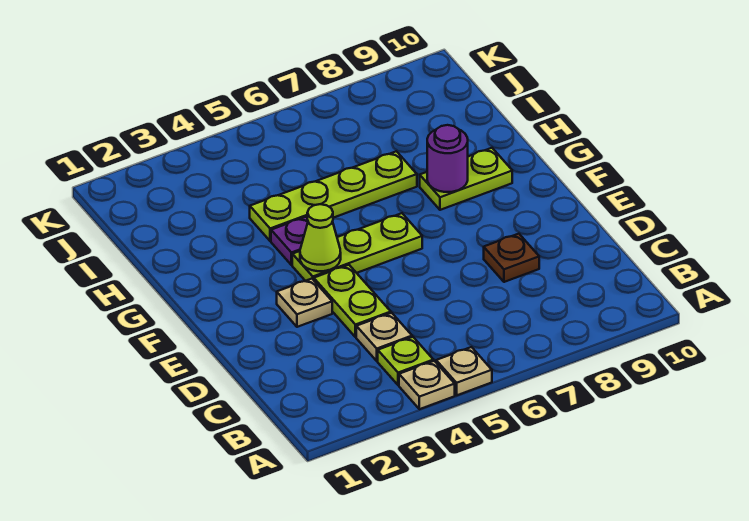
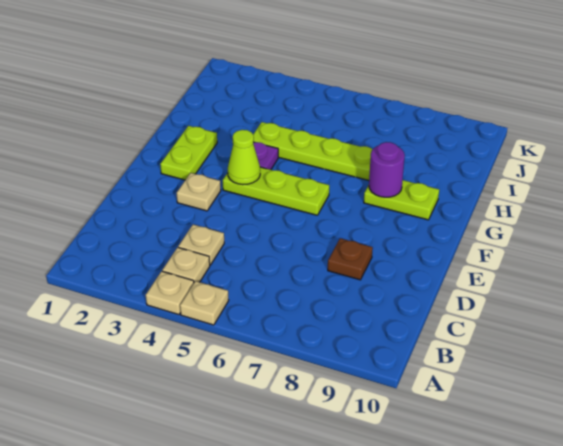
lime 1x1 plate [378,337,433,385] -> tan 1x1 plate [162,247,210,282]
lime 1x2 plate [314,265,391,337] -> lime 1x2 plate moved to [160,126,217,180]

